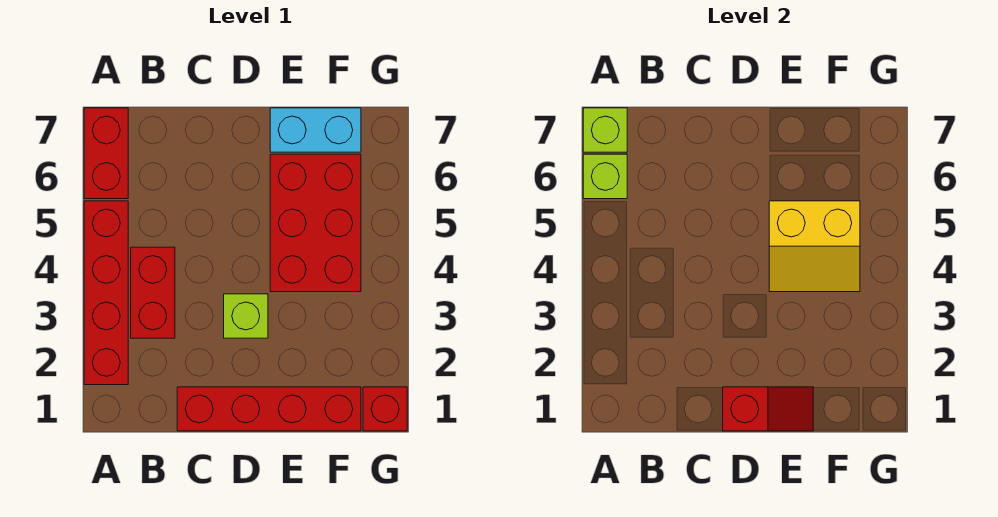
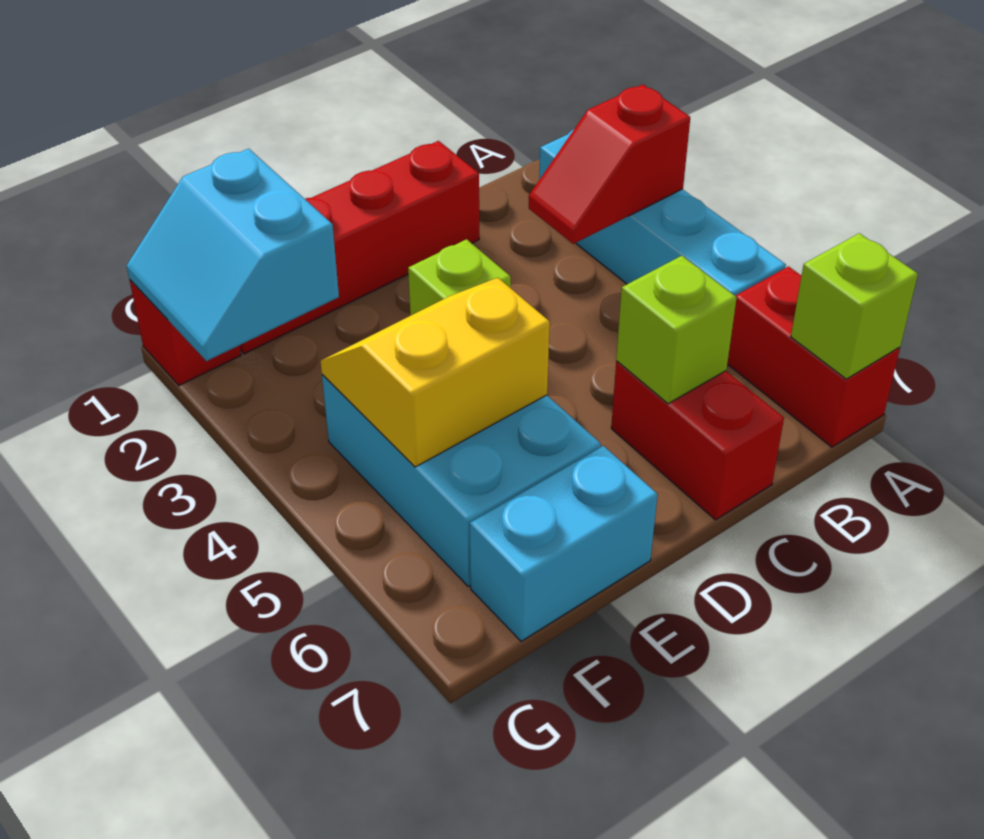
red 1x4 brick [84,201,128,385] -> cyan 1x4 brick [539,129,786,296]
lime 1x1 brick [583,154,627,199] -> lime 1x1 brick moved to [616,256,737,404]
red 1x2 brick [131,247,175,338] -> red 1x2 brick moved to [611,361,784,520]
red 1x2 slope [723,387,813,431] -> red 1x2 slope moved to [529,84,690,244]
red 2x3 brick [270,154,361,292] -> cyan 2x3 brick [322,375,601,587]
none -> cyan 2x2 slope [127,149,339,361]

